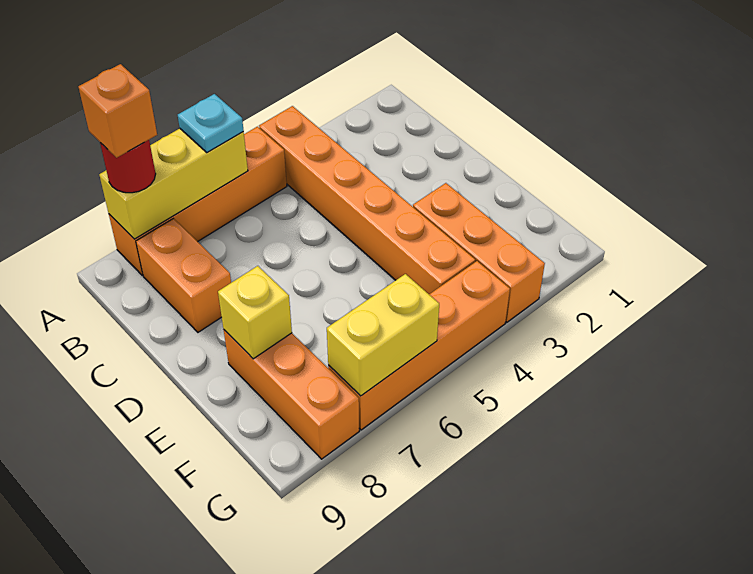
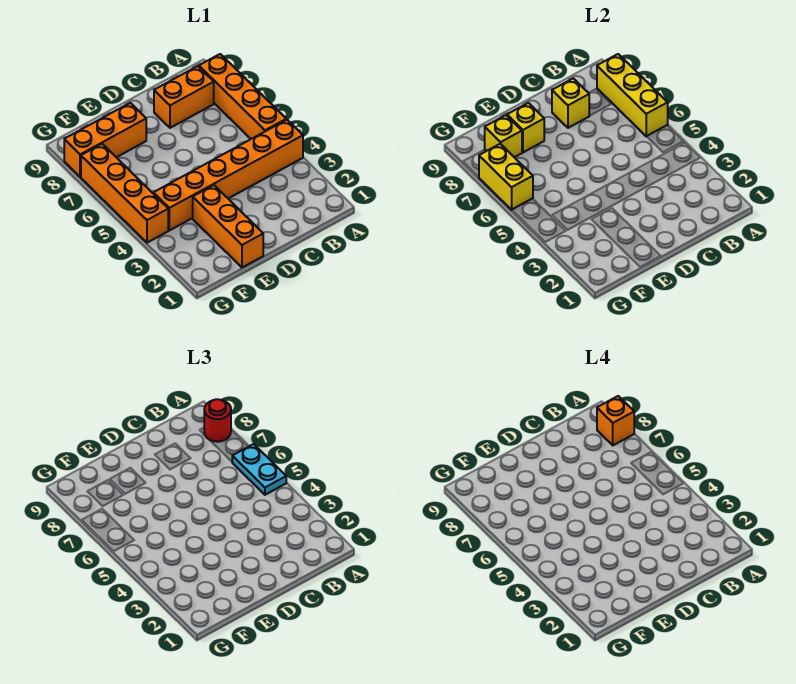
cyan 1x1 plate [178,94,244,152] -> cyan 1x2 plate [232,444,286,495]
none -> yellow 1x1 brick [552,78,589,128]
orange 1x3 brick [413,183,545,322] -> orange 1x3 brick turned to [193,185,263,267]
none -> yellow 1x1 brick [485,115,522,157]

